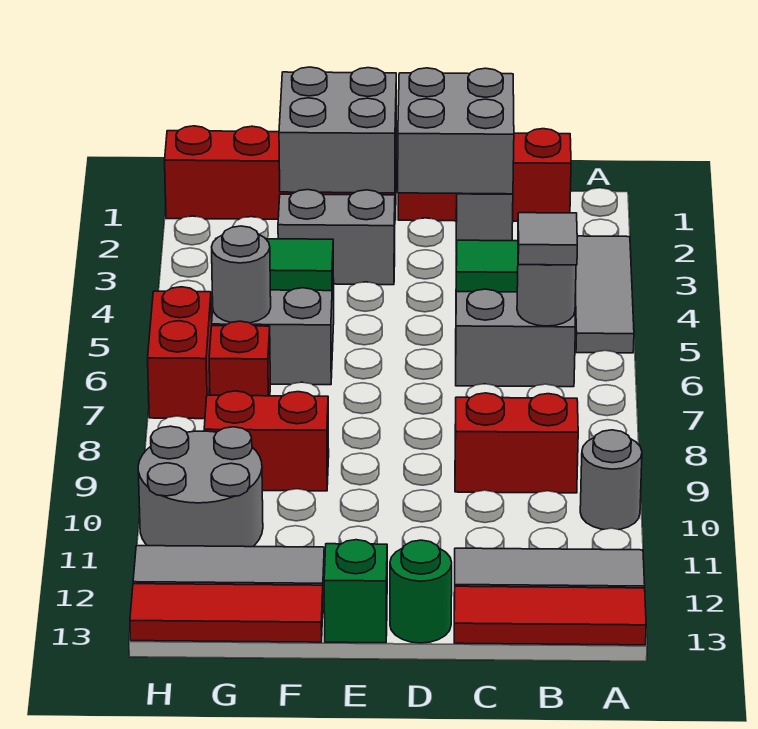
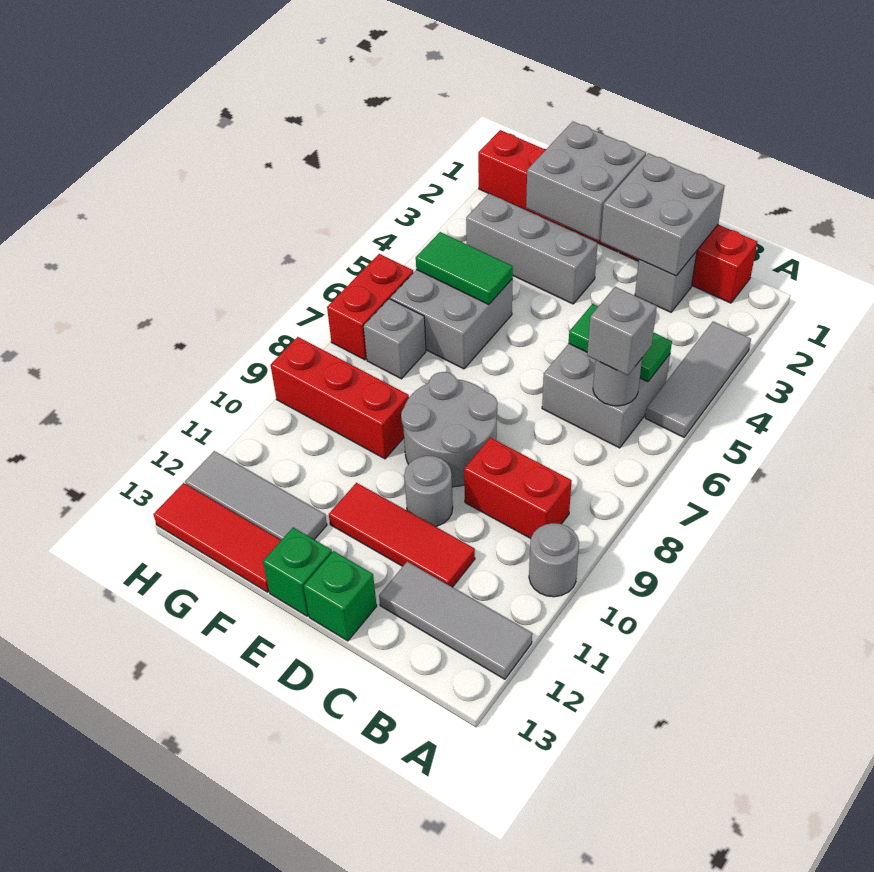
red 1x3 tile [454,586,646,645] -> red 1x3 tile moved to [329,483,475,587]
grey 1x1 tile [518,213,577,265] -> grey 1x1 brick [587,287,657,375]
green 1x1 round brick [390,540,452,643] -> green 1x1 brick [304,551,377,641]
grey 1x2 brick [278,190,395,285] -> grey 1x3 brick [466,194,598,304]
red 1x2 brick [204,391,329,491] -> red 1x3 brick [271,337,409,459]
grey 1x1 round brick [212,226,271,323] -> grey 1x1 round brick moved to [404,456,453,527]
red 1x1 brick [209,321,270,396] -> grey 1x1 brick [364,299,426,379]
grey 2x2 round brick [138,426,263,547] -> grey 2x2 round brick moved to [401,372,497,487]

